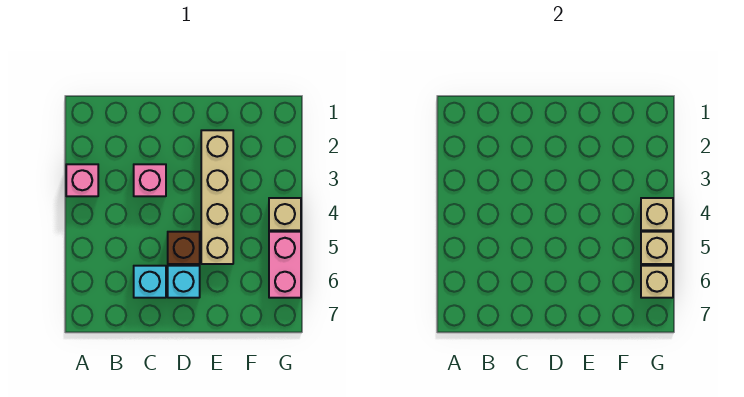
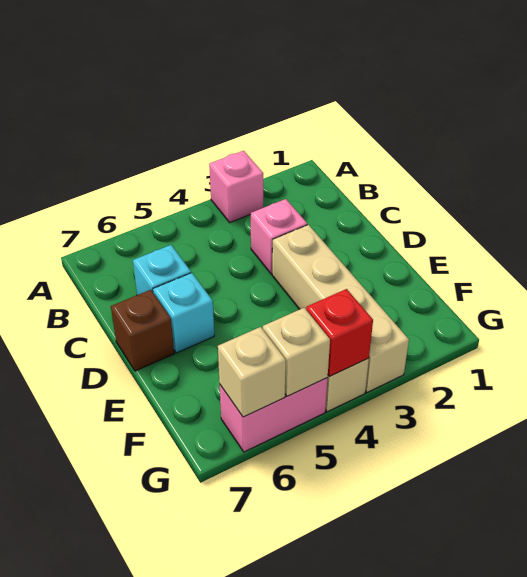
brown 1x1 brick [168,232,200,264] -> brown 1x1 brick moved to [111,290,174,371]
tan 1x4 brick [201,130,233,264] -> tan 1x4 brick turned to [272,225,409,392]
tan 1x1 brick [641,198,673,230] -> red 1x1 brick [306,289,373,376]

